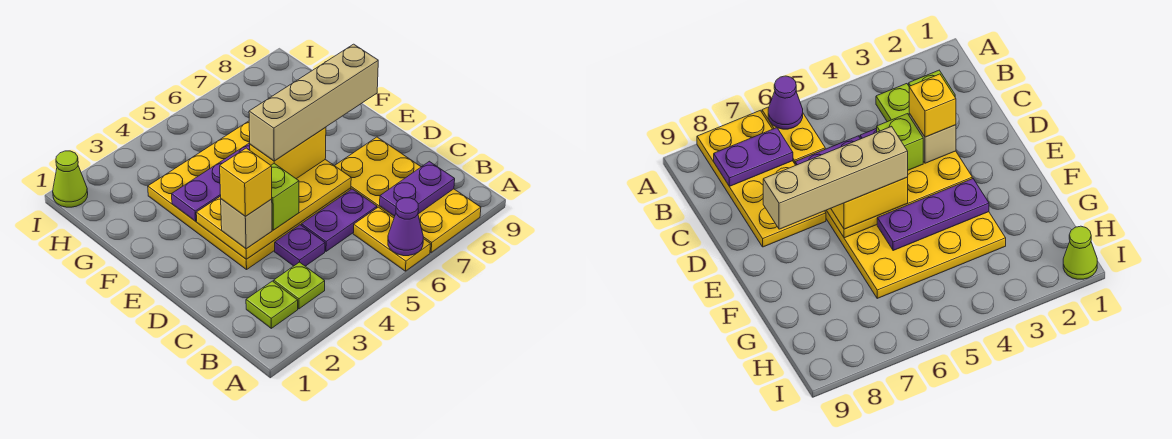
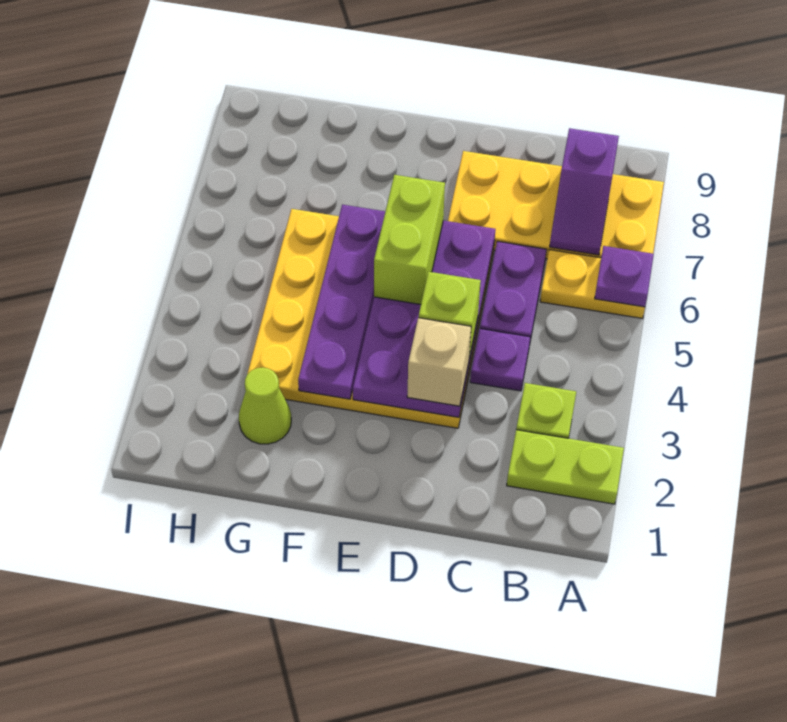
purple 1x1 cone [388,198,423,256] -> purple 1x1 plate [595,246,654,307]
lime 1x1 plate [246,281,298,328] -> lime 1x2 plate [507,430,624,504]
purple 1x2 plate [380,161,455,216] -> purple 1x2 slope [550,128,619,255]
yellow 2x4 plate [196,160,351,259] -> purple 2x4 plate [353,221,495,417]
yellow 1x1 brick [220,148,272,216] -> none
yellow 1x2 brick [250,127,326,179] -> lime 1x2 brick [374,175,445,304]
tan 1x4 brick [249,44,378,161] -> none
purple 1x3 plate [172,143,250,221] -> purple 1x4 plate [298,205,385,399]
lime 1x1 cone [53,151,88,207] -> lime 1x1 cone moved to [239,367,291,444]

